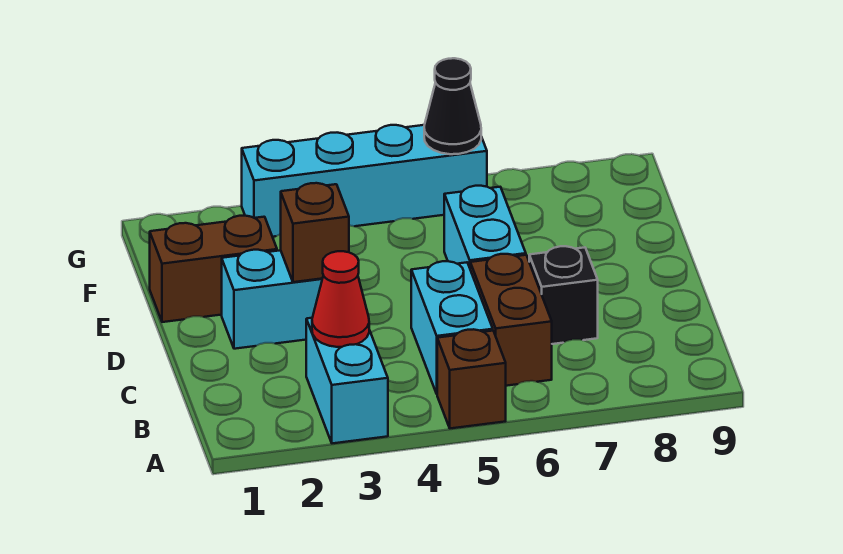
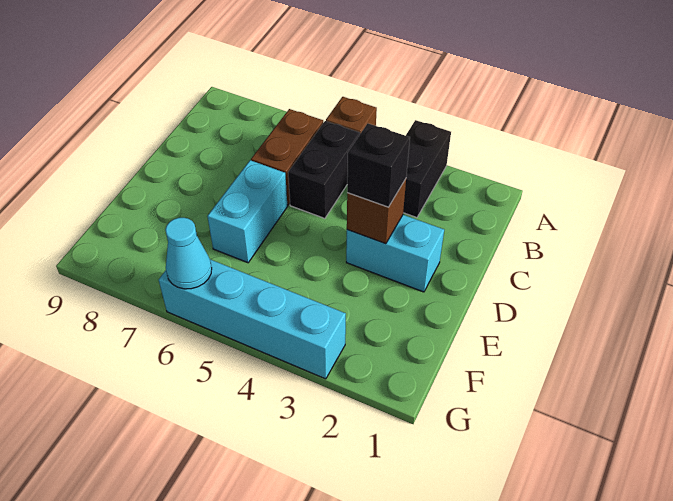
cyan 1x2 brick [306,318,388,443] -> black 1x2 brick [403,120,451,218]
red 1x1 cone [312,251,369,347] -> none
cyan 1x2 brick [411,261,493,394] -> black 1x2 brick [288,121,360,218]
black 1x1 brick [529,246,598,344] -> black 1x1 brick moved to [347,123,410,207]
brown 1x2 brick [150,216,277,322] -> none
black 1x1 cone [424,58,481,154] -> cyan 1x1 cone [165,218,212,289]

